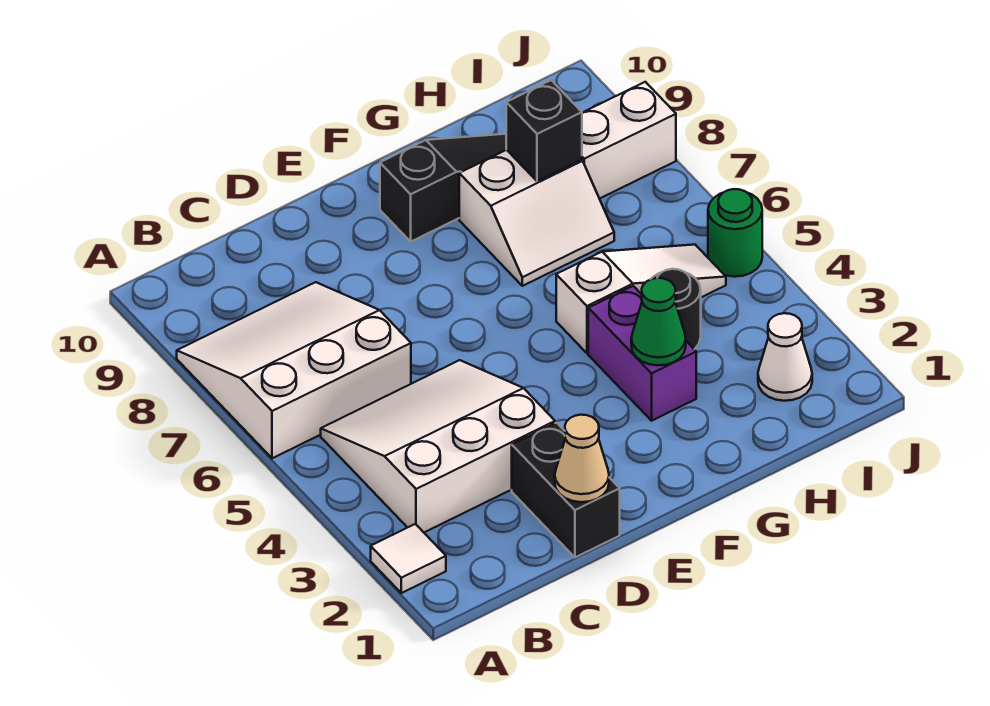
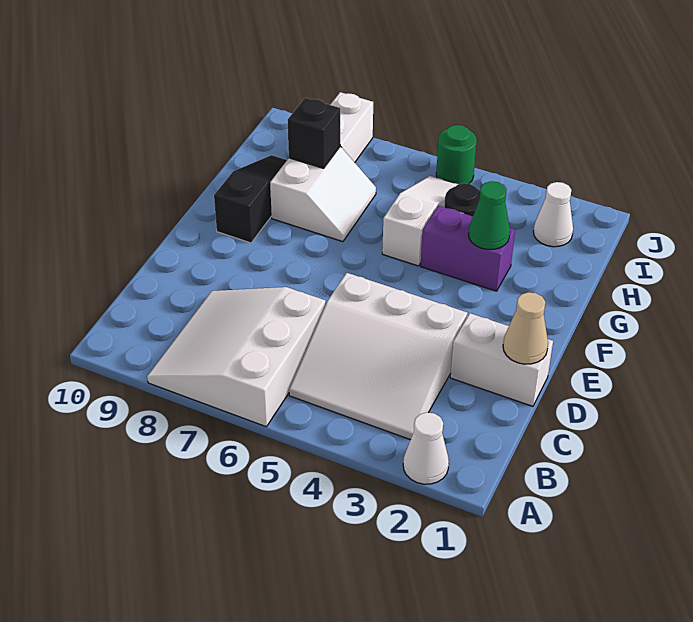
white 1x1 tile [371,524,446,593] -> white 1x1 cone [403,412,449,484]
white 3x3 slope [321,360,555,532] -> white 3x3 slope turned to [289,273,467,440]
black 1x2 brick [512,423,620,557] -> white 1x2 brick [450,313,553,406]

